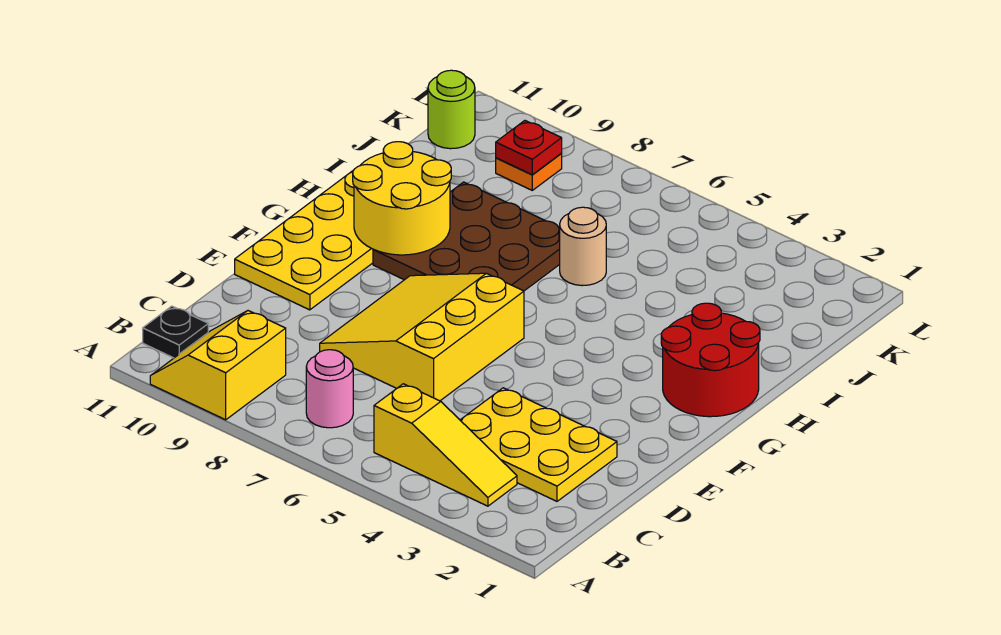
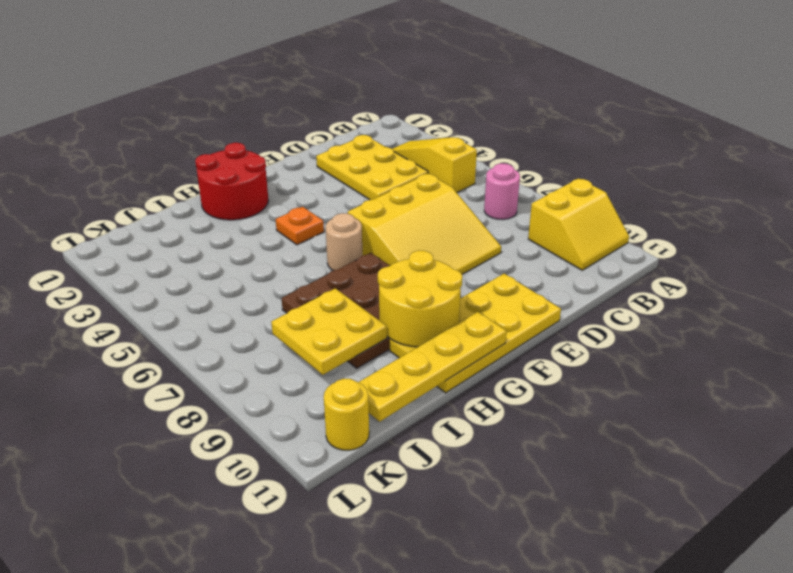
black 1x1 plate [143,306,208,358] -> none
none -> yellow 1x4 plate [359,312,506,422]
tan 1x1 round brick [560,207,606,286] -> tan 1x1 round brick moved to [326,213,362,270]
none -> yellow 2x2 plate [271,288,387,375]
orange 1x1 plate [496,154,562,190] -> orange 1x1 plate moved to [276,207,324,245]
red 1x1 plate [496,121,562,175] -> none
lime 1x1 round brick [428,70,475,149] -> yellow 1x1 round brick [324,379,369,450]

